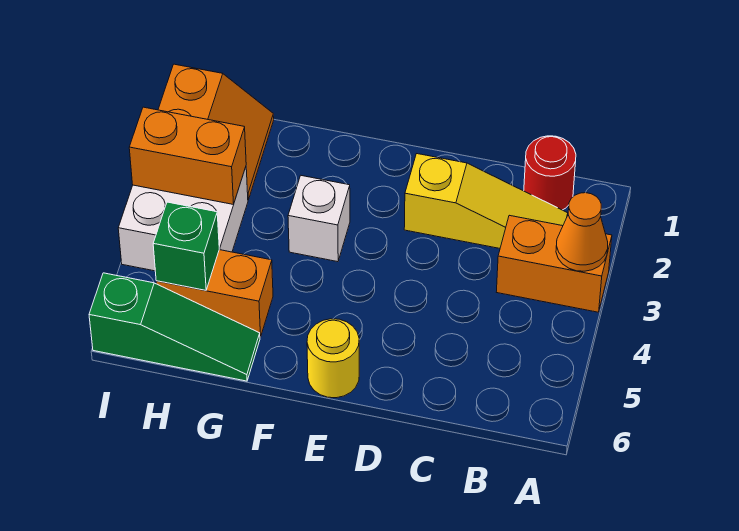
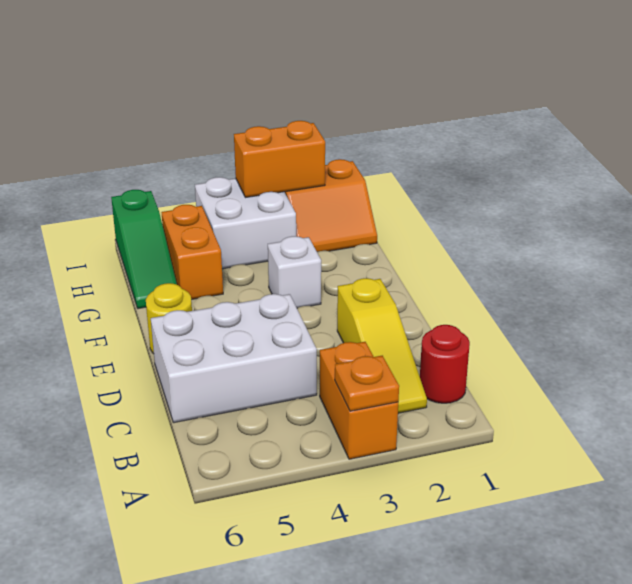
orange 1x1 cone [556,193,608,271] -> orange 1x1 plate [335,356,399,411]
none -> white 2x3 brick [151,294,317,423]
orange 1x2 brick [129,107,246,205] -> orange 1x2 brick turned to [234,121,325,198]
green 1x1 brick [153,202,219,290] -> none

